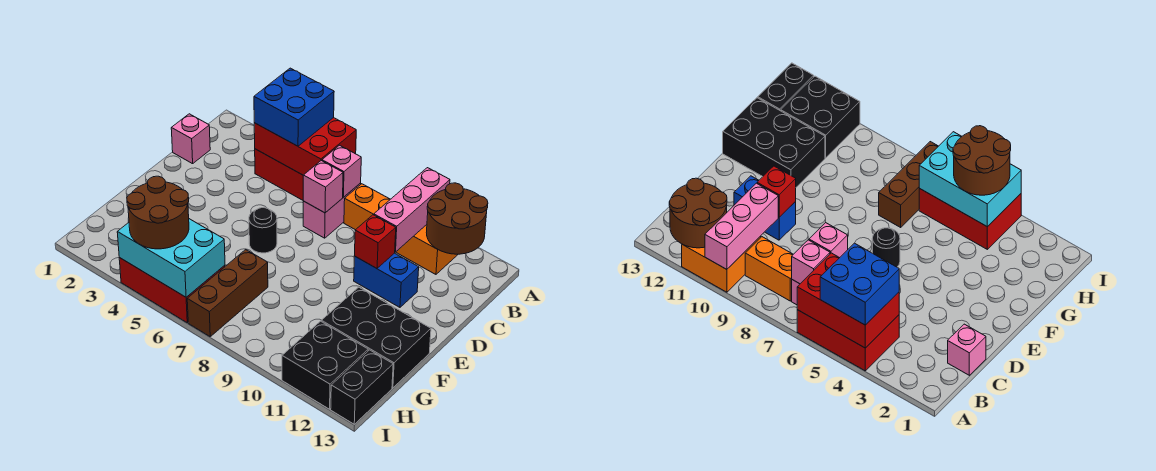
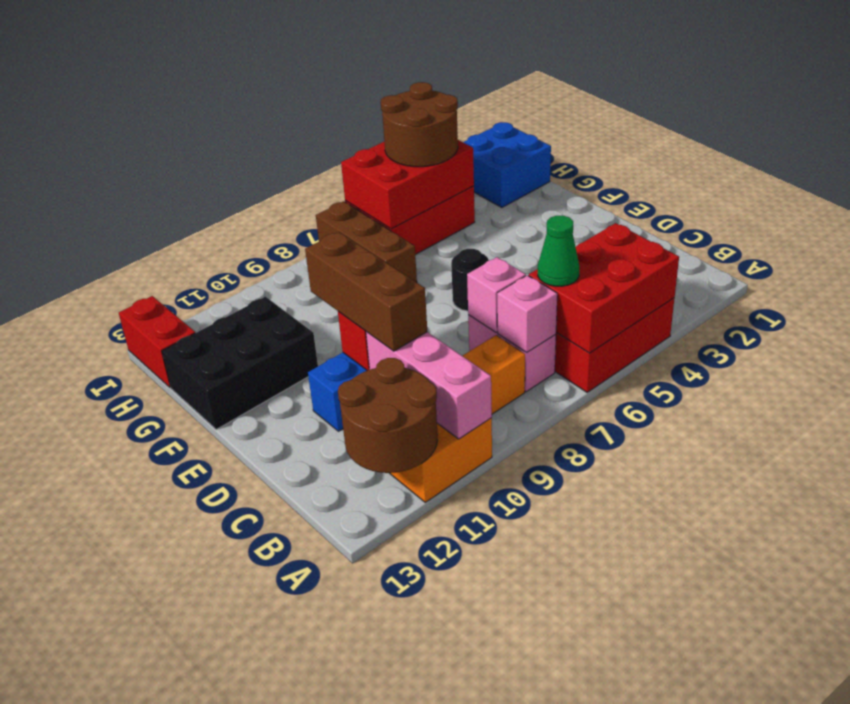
blue 2x2 brick [254,68,334,146] -> blue 2x2 brick moved to [463,122,551,207]
none -> green 1x1 cone [538,216,579,286]
pink 1x1 brick [171,114,210,164] -> none
none -> brown 1x3 brick [305,232,427,351]
cyan 2x3 brick [117,219,225,297] -> red 2x3 brick [341,140,474,229]
black 2x2 brick [282,321,368,409] -> none
black 1x2 brick [331,350,393,424] -> red 1x2 brick [119,296,195,388]

